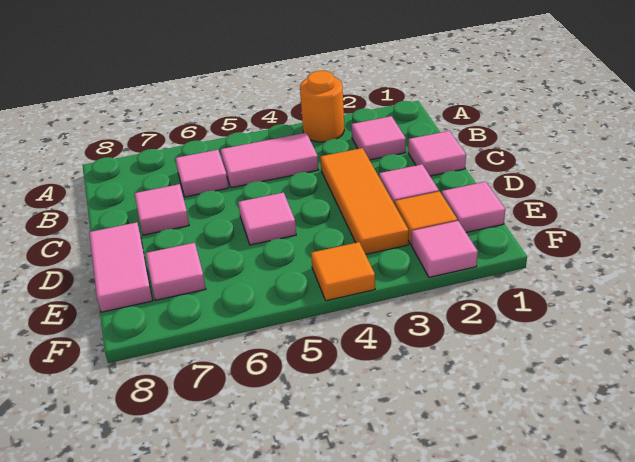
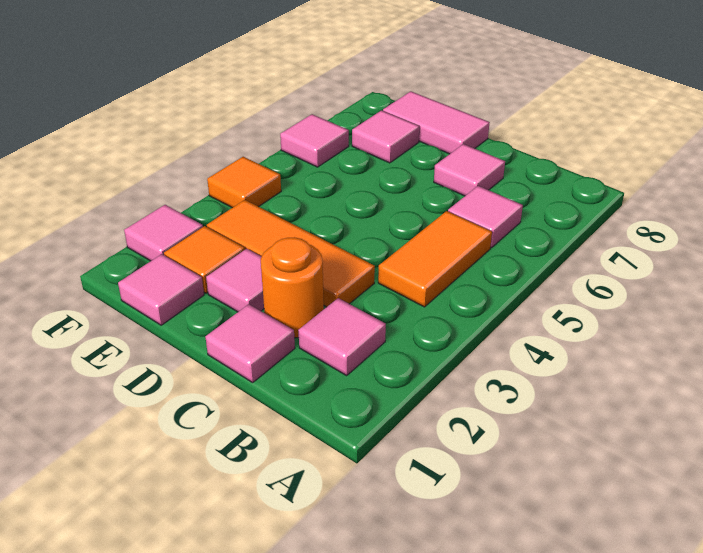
orange 1x1 round brick [300,71,344,142] -> orange 1x1 round brick moved to [261,237,324,338]
pink 1x2 tile [221,133,318,188] -> orange 1x2 tile [378,211,492,307]
pink 1x1 tile [238,193,296,245] -> pink 1x1 tile moved to [280,114,349,167]

